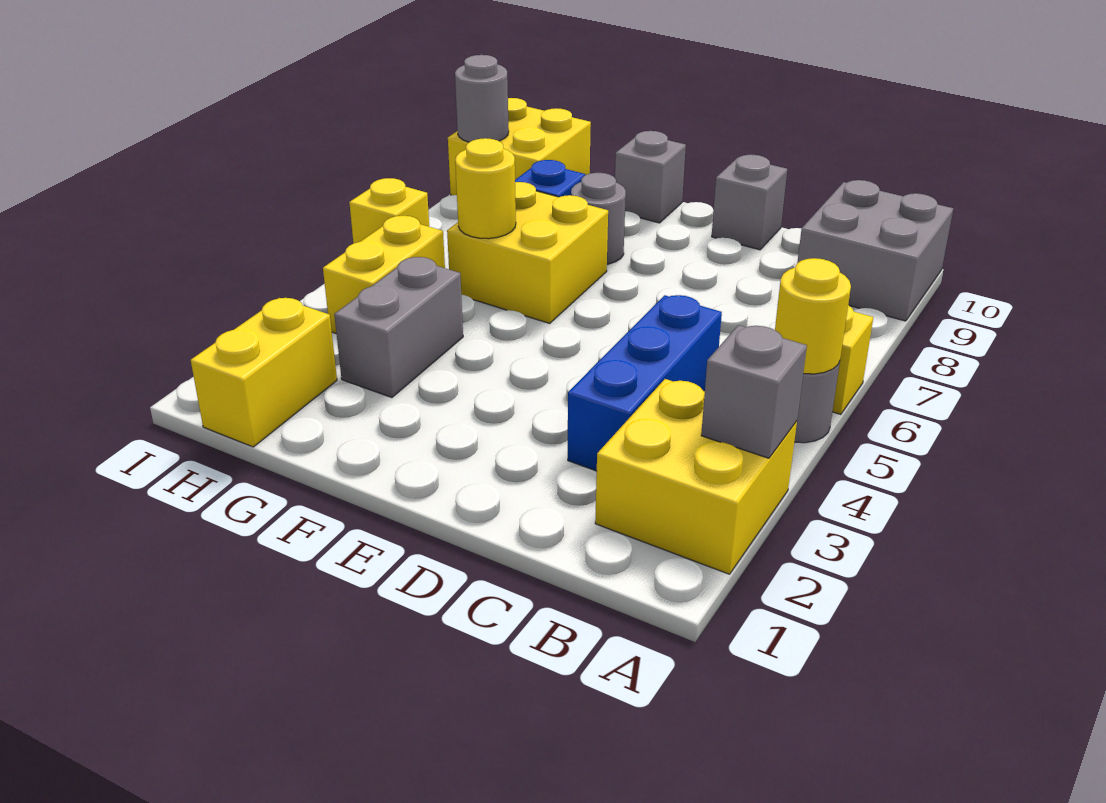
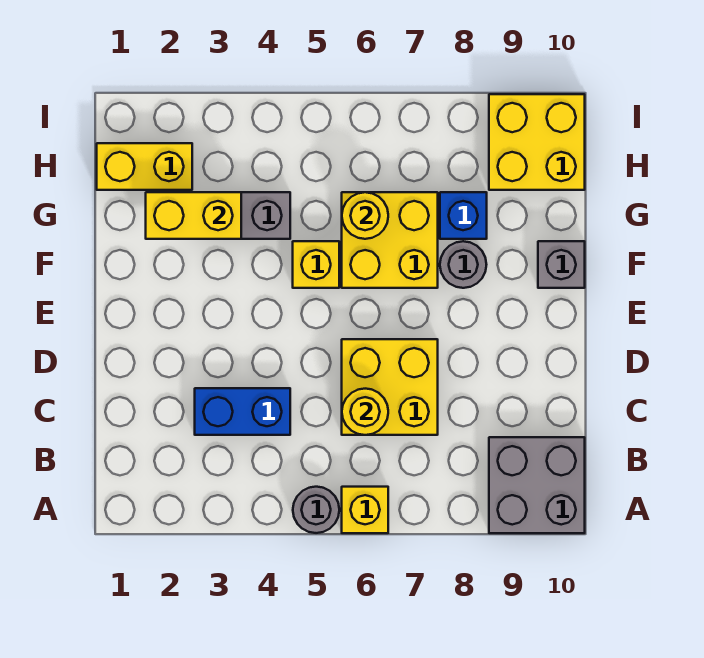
yellow 2x2 brick [595,379,797,574] -> yellow 2x2 brick moved to [342,339,438,435]
grey 1x1 brick [701,325,807,458] -> none
yellow 1x1 round brick [775,258,851,374] -> yellow 1x1 round brick moved to [342,389,388,435]
blue 1x3 brick [568,295,722,471] -> blue 1x2 brick [195,388,290,435]
grey 1x1 brick [712,155,787,250] -> none
yellow 1x2 brick [323,216,445,333] -> yellow 1x2 brick moved to [146,192,241,239]
yellow 1x1 brick [349,178,429,243] -> yellow 1x1 brick moved to [293,241,339,288]
grey 1x1 round brick [455,55,509,142] -> none

